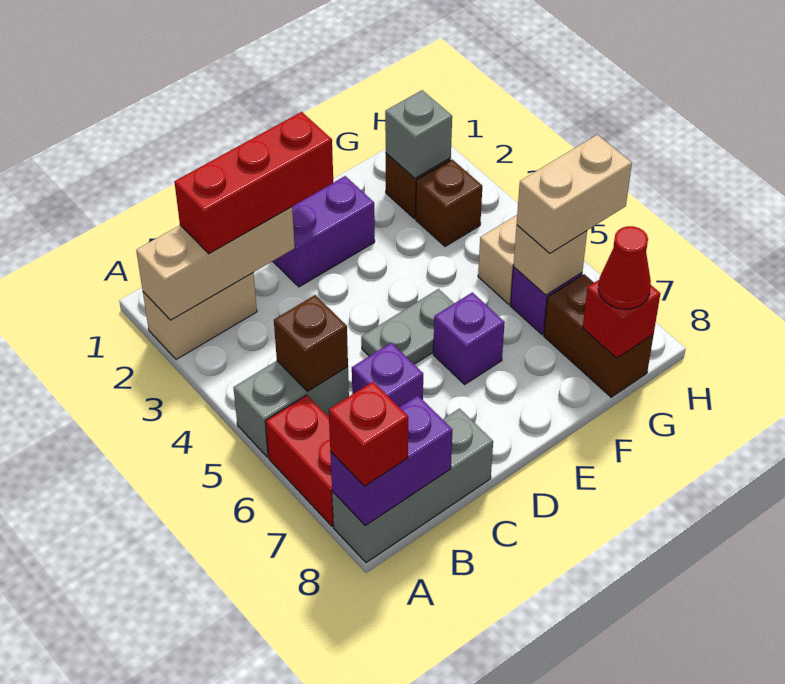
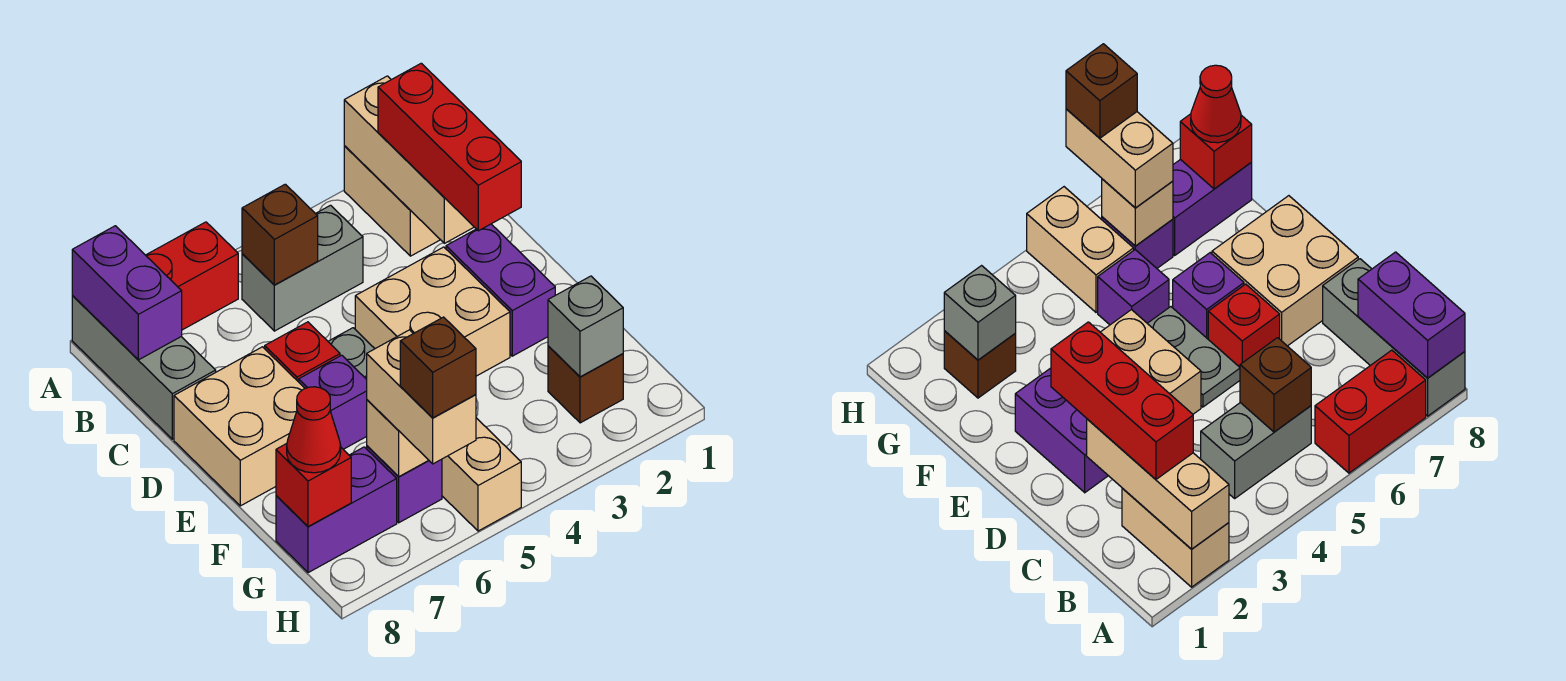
grey 1x2 brick [233,361,349,457] -> grey 1x2 brick turned to [242,205,363,331]
red 1x1 brick [329,382,408,486] -> red 1x1 brick moved to [265,322,340,382]
purple 1x1 brick [352,343,423,407] -> purple 1x1 brick moved to [1098,250,1169,325]
none -> tan 2x2 brick [355,247,510,376]
none -> tan 2x2 brick [174,347,305,506]
brown 1x1 brick [416,160,482,247] -> brown 1x1 brick moved to [400,317,476,418]
brown 1x2 brick [544,274,653,397] -> purple 1x2 brick [276,447,397,573]

